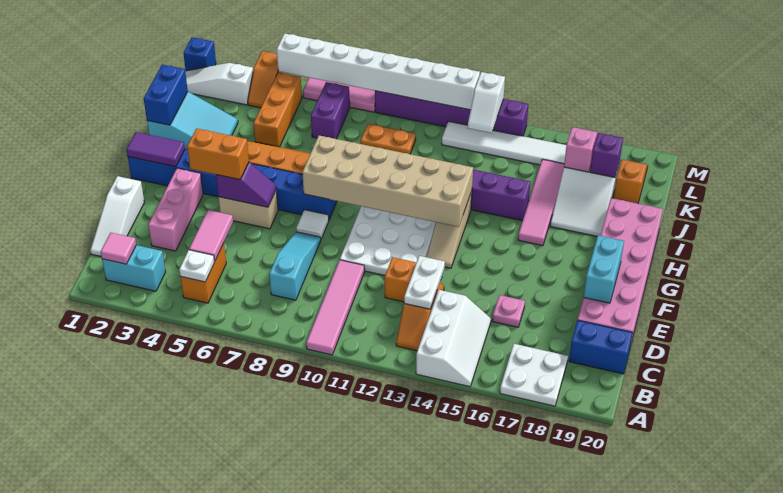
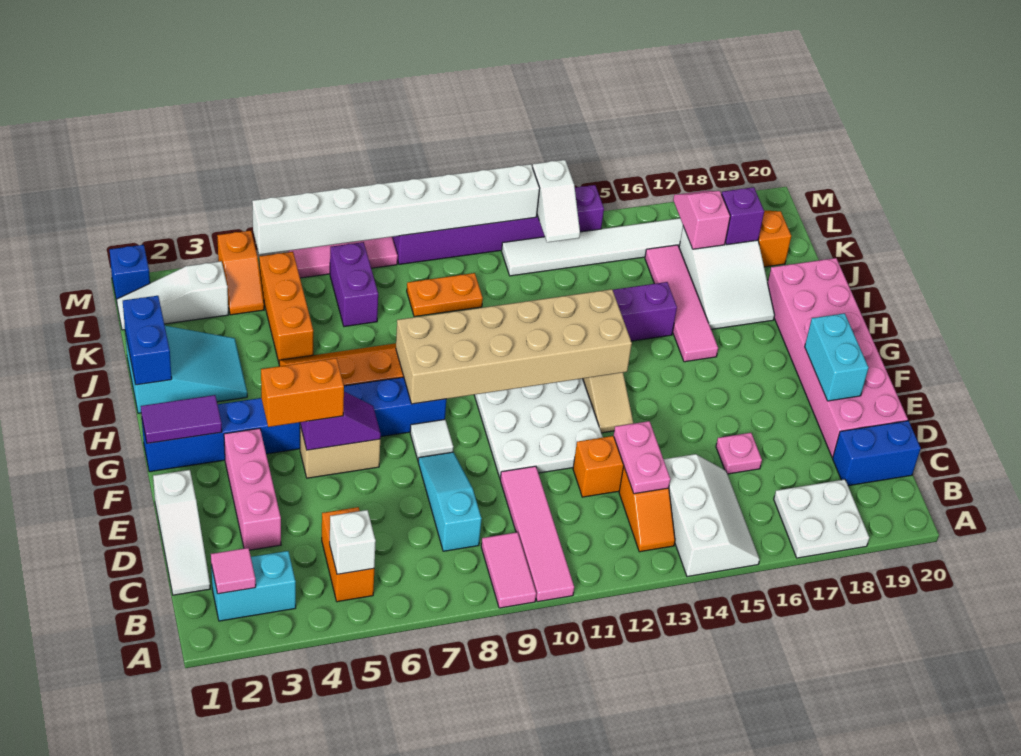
white 1x1 plate [179,250,215,282] -> white 1x1 brick [330,510,376,574]
pink 1x2 tile [189,210,233,261] -> pink 1x2 tile moved to [481,532,536,608]
white 1x2 plate [404,256,445,309] -> pink 1x2 plate [614,421,670,494]

